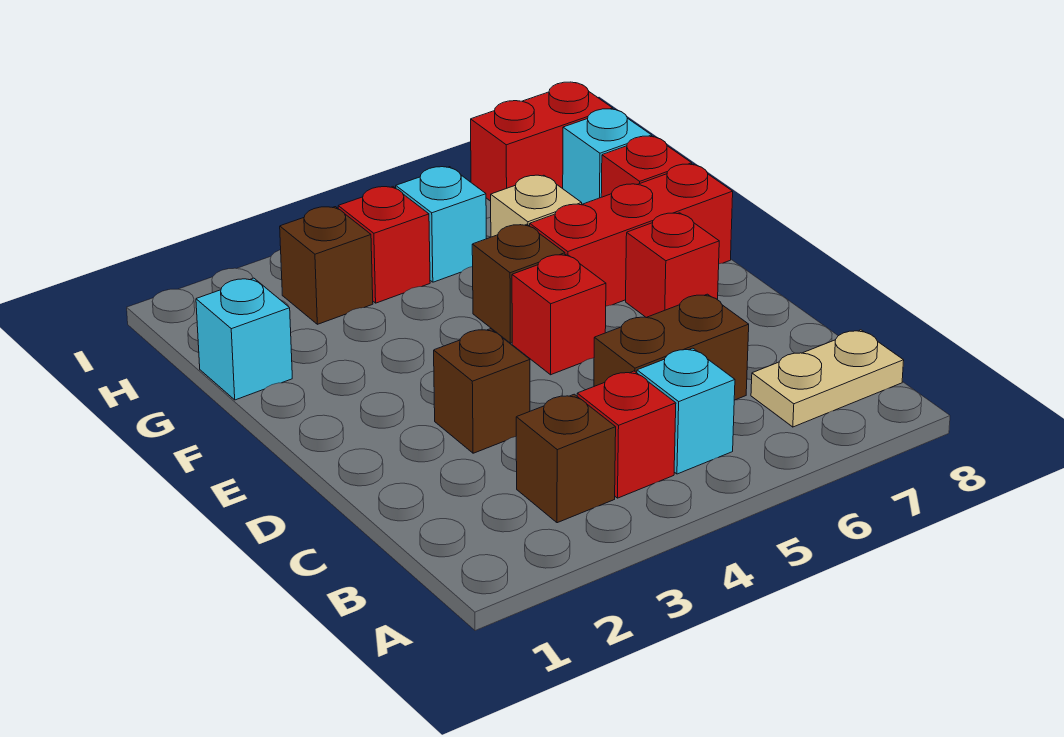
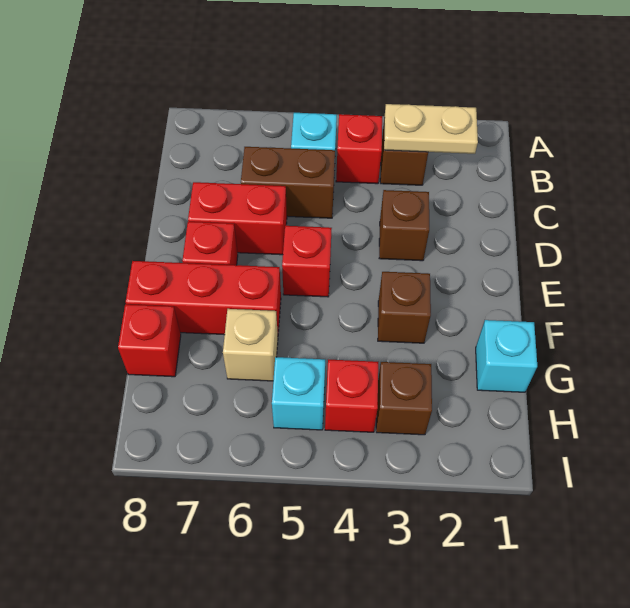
tan 1x2 plate [751,330,904,427] -> tan 1x2 plate moved to [384,104,478,154]
brown 1x1 brick [472,224,565,343] -> brown 1x1 brick moved to [378,272,431,343]
cyan 1x1 brick [563,109,652,204] -> none
red 1x2 brick [471,82,613,201] -> red 1x2 brick moved to [188,182,287,255]

